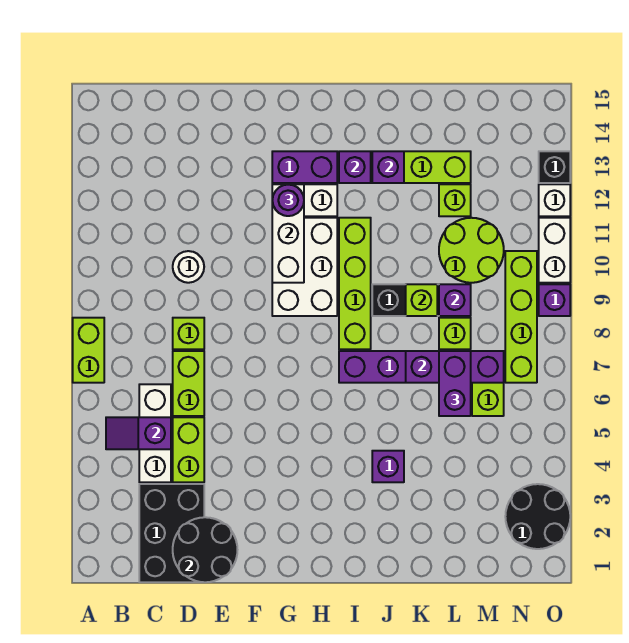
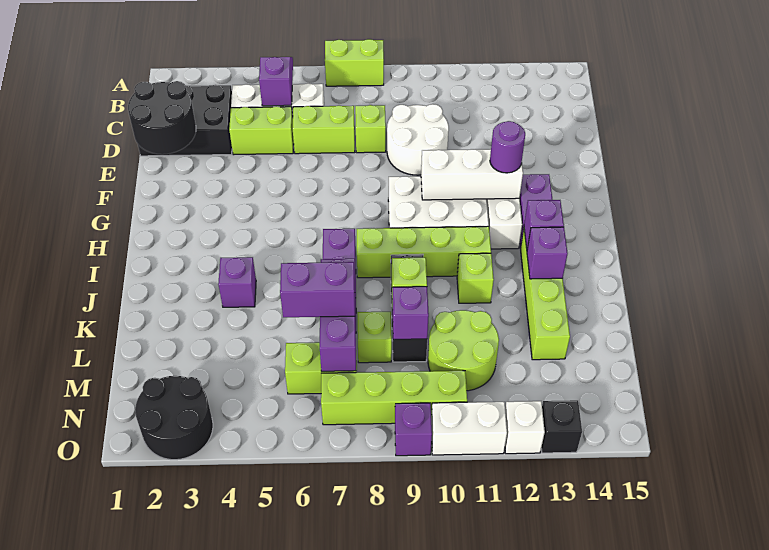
white 1x1 round brick [173,251,204,283] -> white 2x2 round brick [387,104,449,175]
lime 1x1 brick [439,184,471,216] -> lime 1x1 brick moved to [457,253,494,303]

